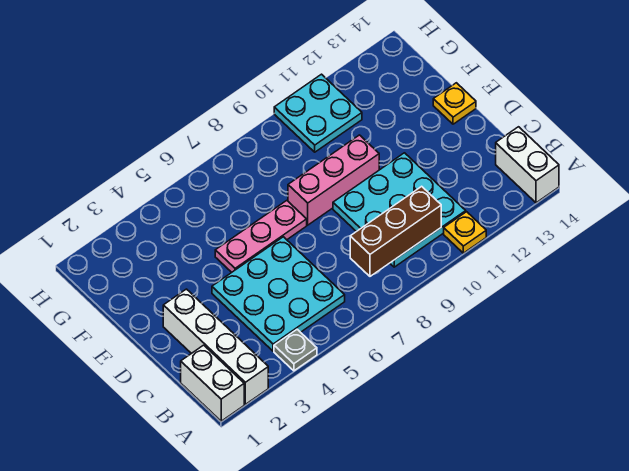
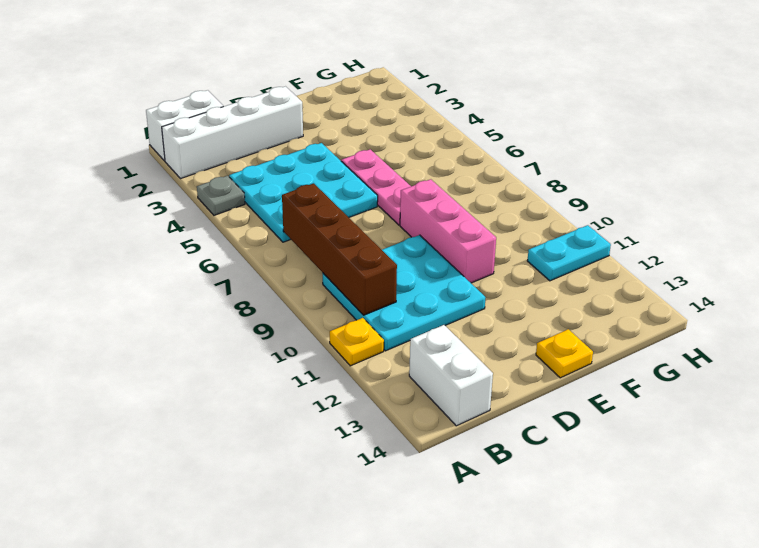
white 1x2 brick [496,127,559,203] -> white 1x2 brick turned to [409,325,493,426]
brown 1x3 brick [350,186,441,276] -> brown 1x4 brick [282,183,397,315]
cyan 2x2 plate [274,74,362,152] -> cyan 1x2 plate [527,225,611,281]

